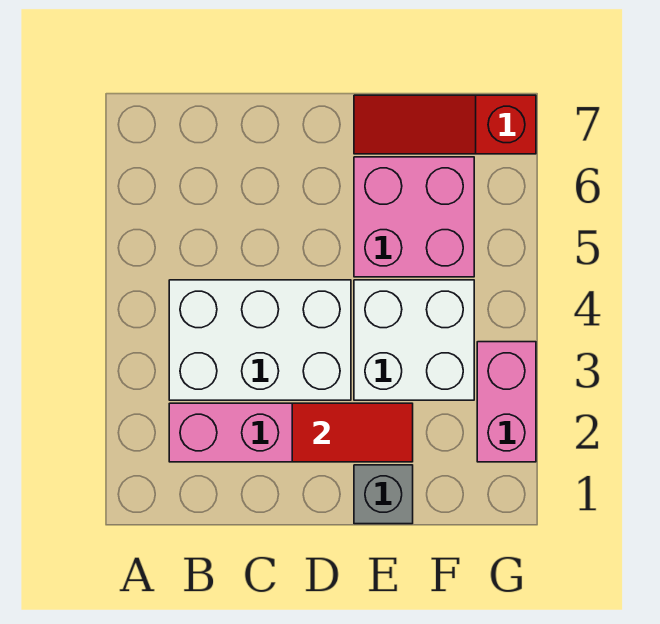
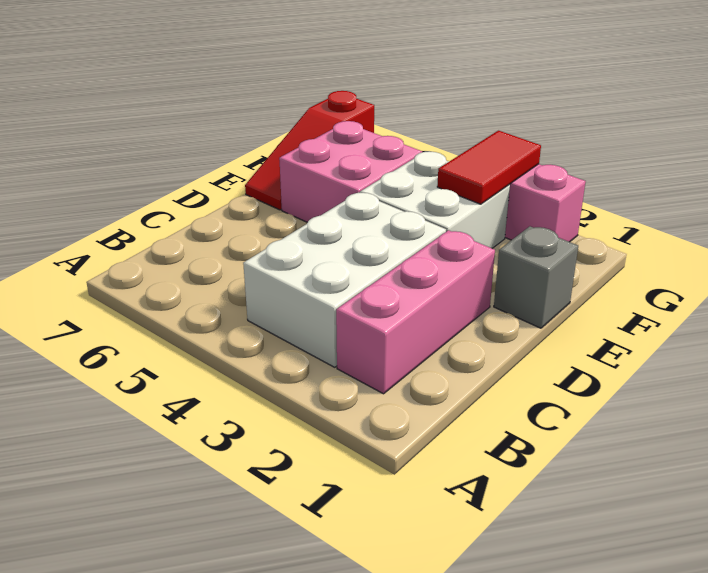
red 1x2 tile [292,403,413,462] -> red 1x2 tile moved to [437,131,541,204]

